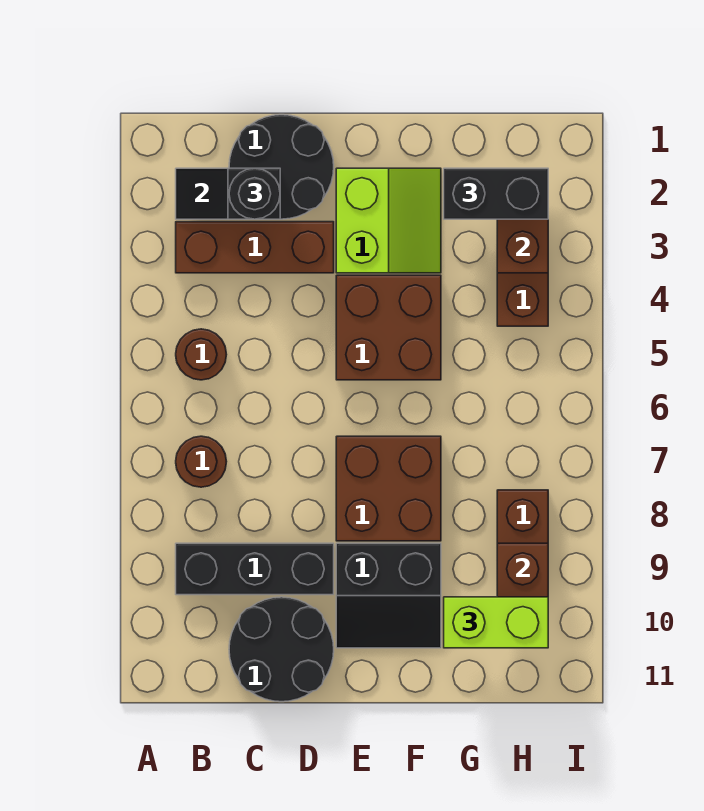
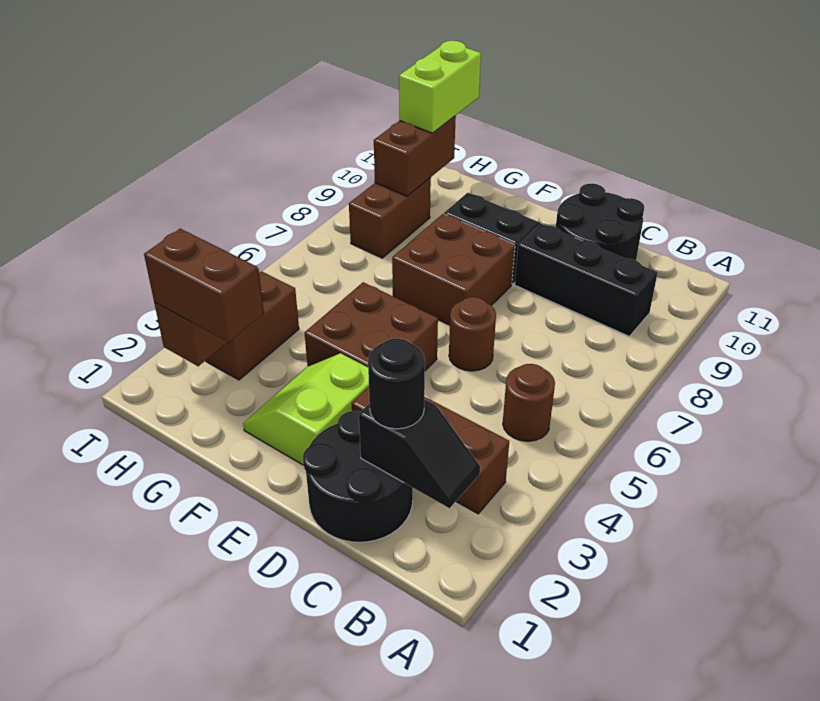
brown 1x1 round brick [176,436,227,487] -> brown 1x1 round brick moved to [449,297,496,371]
black 1x2 brick [444,168,548,219] -> brown 1x2 brick [144,229,263,342]
lime 1x2 brick [444,597,548,648] -> lime 1x2 brick turned to [399,41,481,133]

